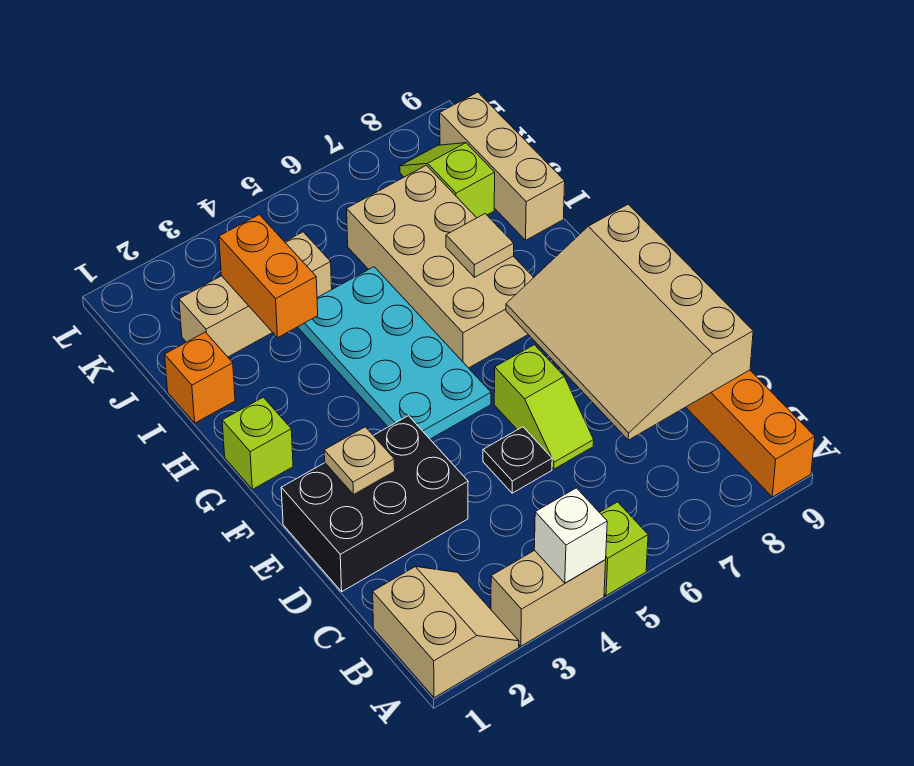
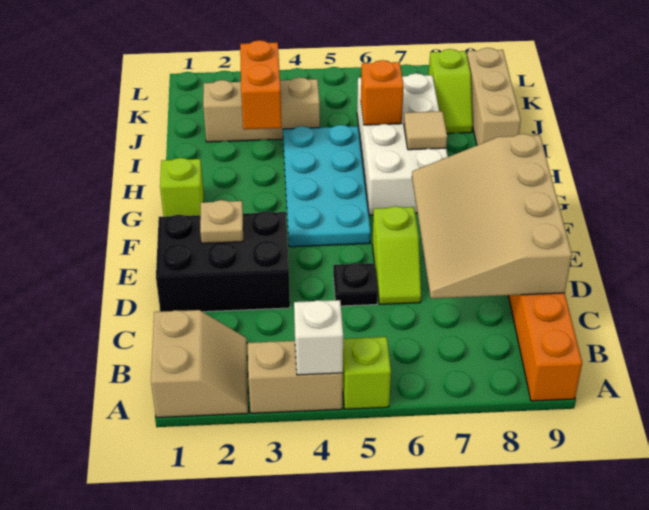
tan 2x4 brick [347,165,534,368] -> white 2x4 brick [357,73,448,215]
orange 1x1 brick [165,332,235,423] -> orange 1x1 brick moved to [361,60,404,125]
lime 1x2 slope [400,143,495,218] -> lime 1x2 slope turned to [429,49,473,133]

